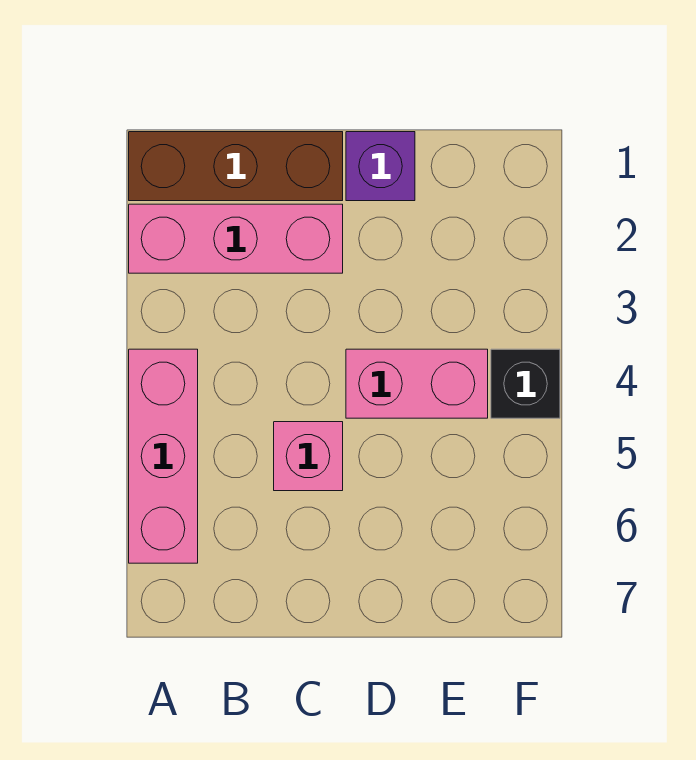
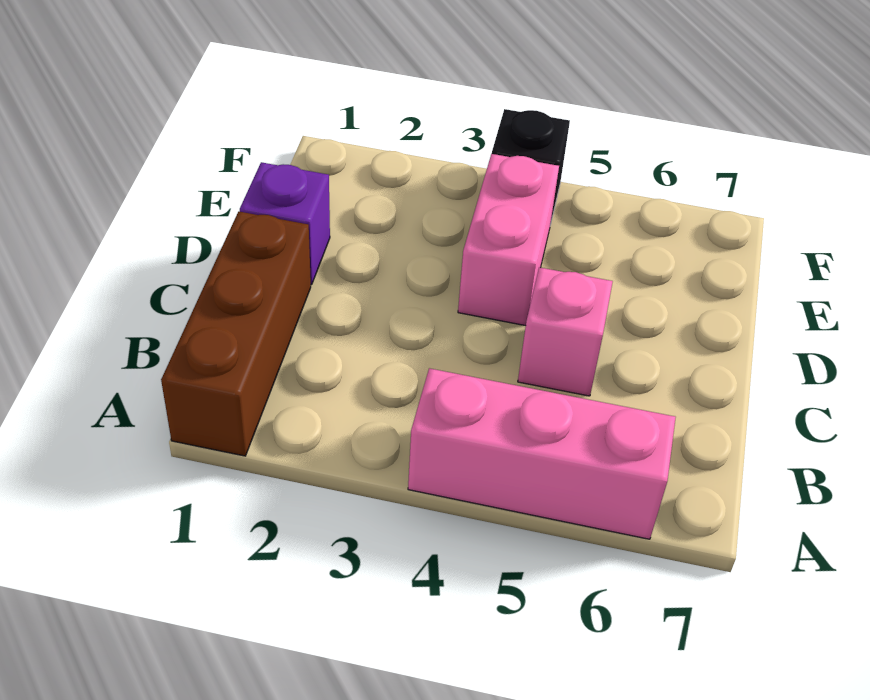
pink 1x3 brick [129,204,343,273] -> none

